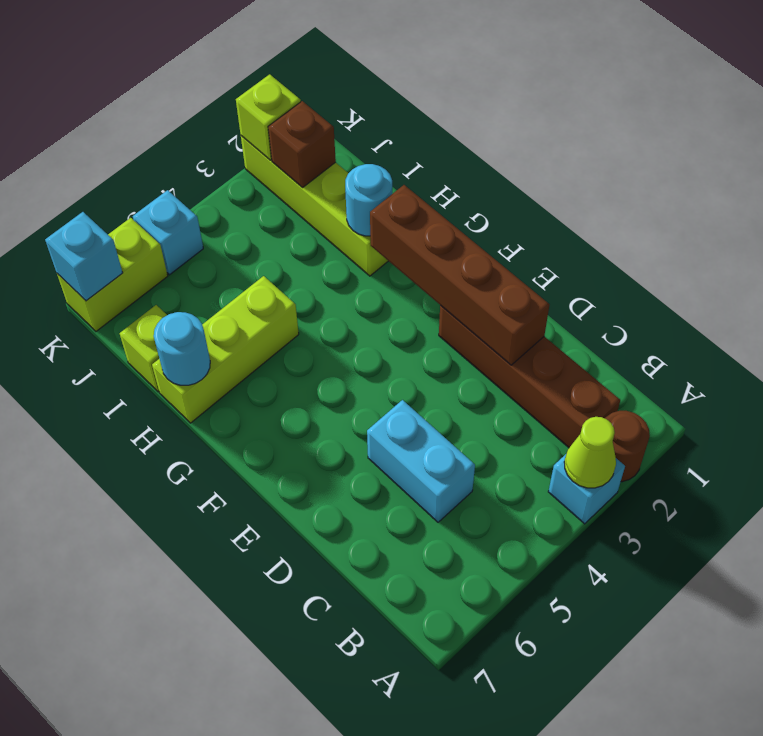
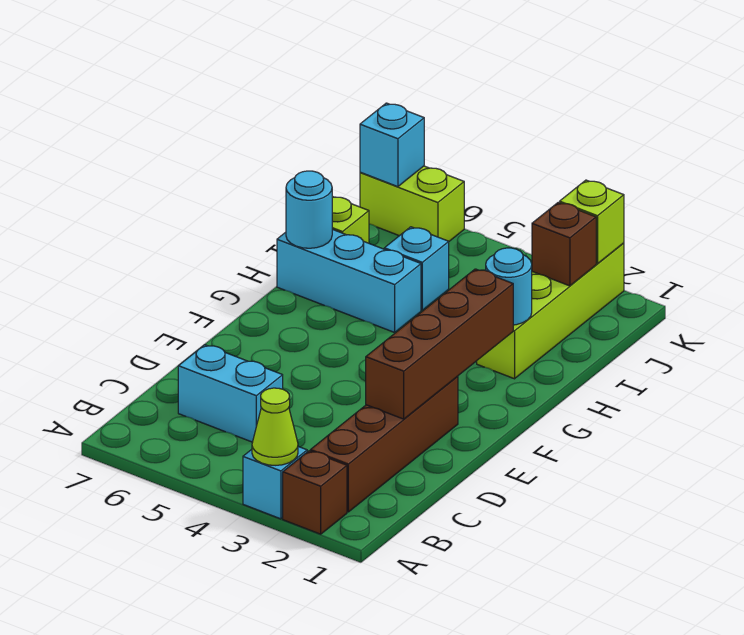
brown 1x1 round brick [605,411,650,482] -> brown 1x1 brick [283,451,347,534]
cyan 1x2 brick [367,400,475,522] -> cyan 1x2 brick turned to [178,345,283,442]
lime 1x3 brick [152,276,299,423] -> cyan 1x3 brick [277,229,421,332]
cyan 1x1 brick [133,190,203,275] -> cyan 1x1 brick moved to [384,227,449,310]

